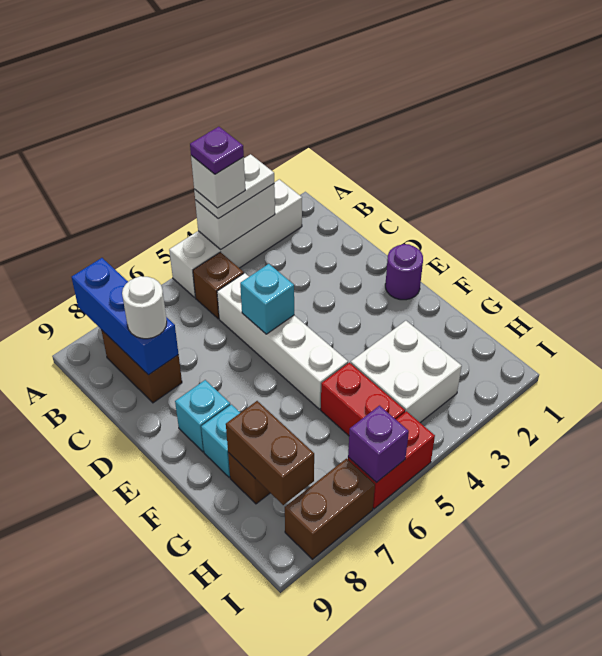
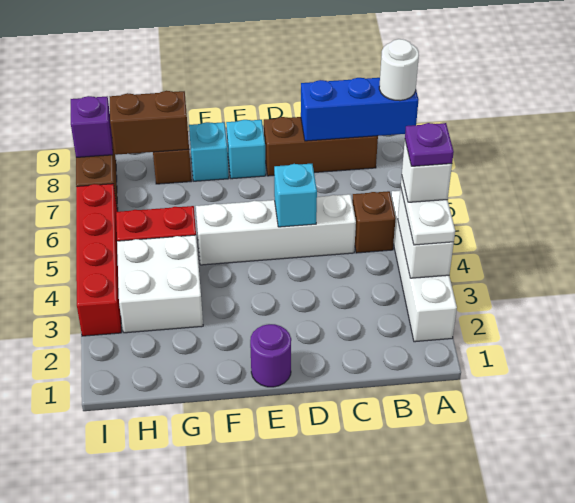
brown 1x2 brick [101,330,182,403] -> brown 1x3 brick [264,117,378,176]
white 1x1 round brick [122,276,167,339] -> white 1x1 round brick moved to [379,39,419,101]
red 1x2 brick [348,411,435,509] -> red 1x4 brick [76,184,121,336]
purple 1x1 brick [348,406,409,483] -> purple 1x1 brick moved to [71,96,113,157]

